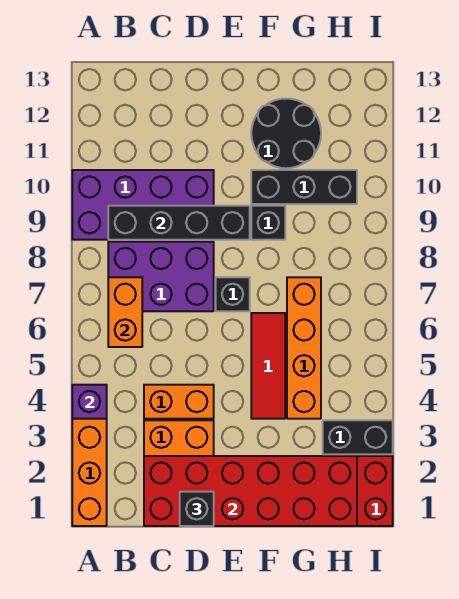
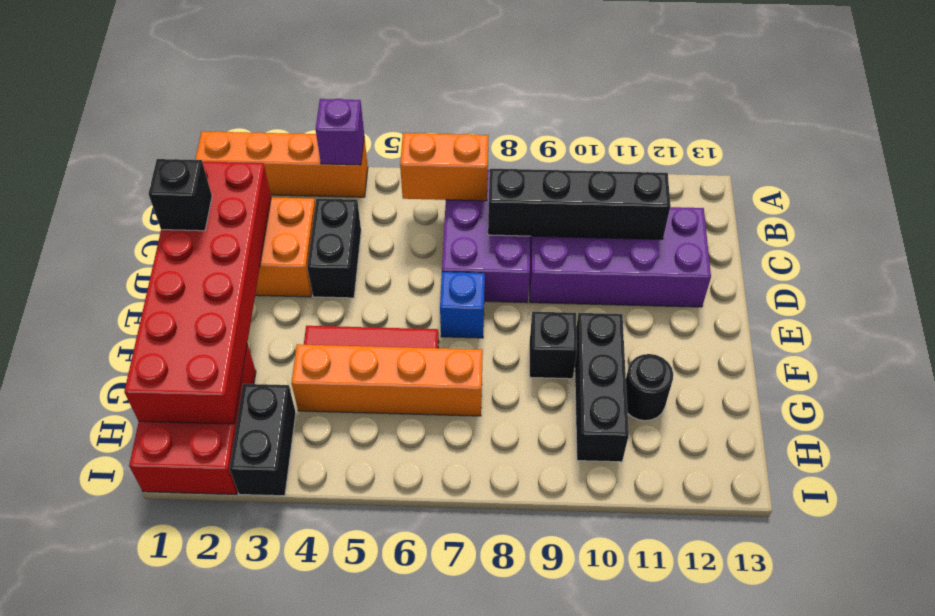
purple 2x4 brick [72,170,214,240] -> purple 2x4 brick turned to [530,207,711,307]
black 1x4 brick [108,206,250,240] -> black 1x4 brick turned to [488,169,671,239]
orange 1x2 brick [144,385,214,419] -> black 1x2 brick [307,199,361,298]
black 1x1 brick [216,277,250,311] -> blue 1x1 brick [440,272,485,338]
black 2x2 round brick [251,99,321,168] -> black 1x1 round brick [626,354,673,421]

